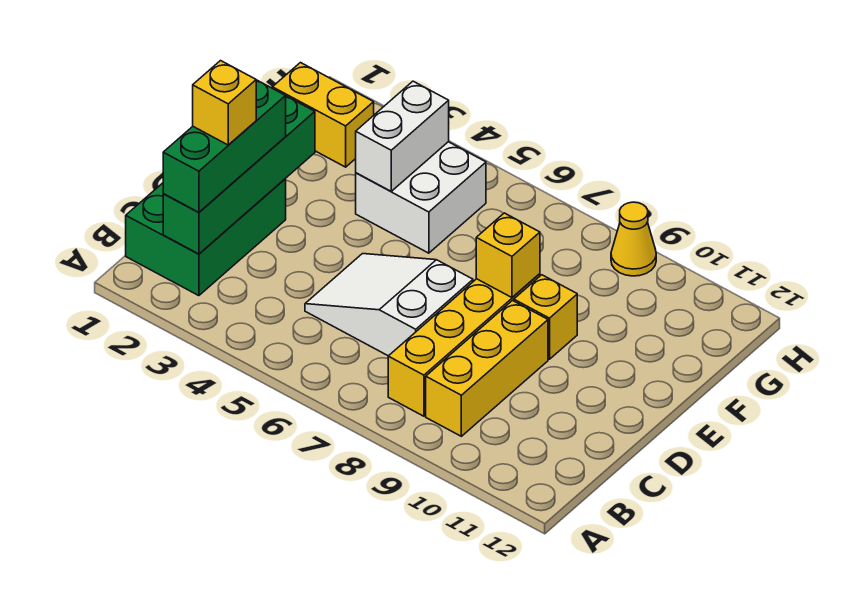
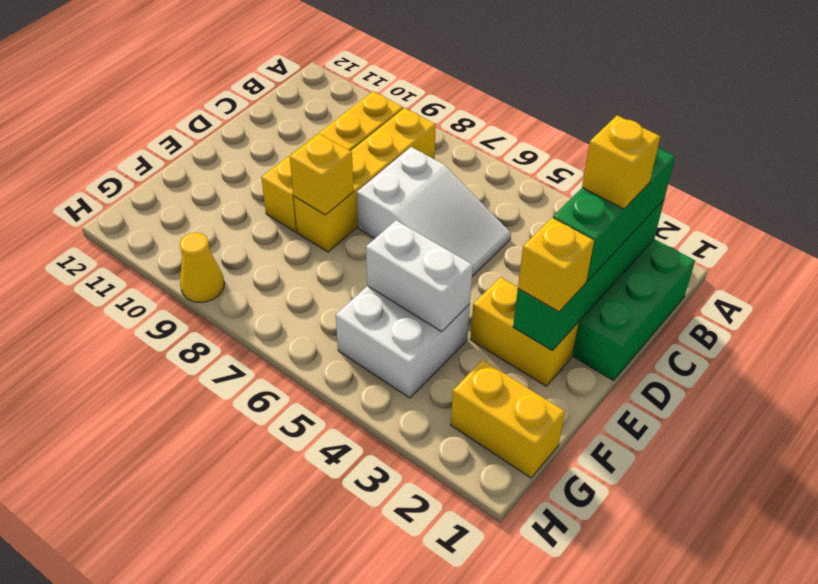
none -> yellow 1x2 brick [470,277,578,386]
none -> yellow 1x1 brick [518,218,594,312]
white 1x2 brick [356,81,449,191] -> white 1x2 brick turned to [366,220,473,332]

